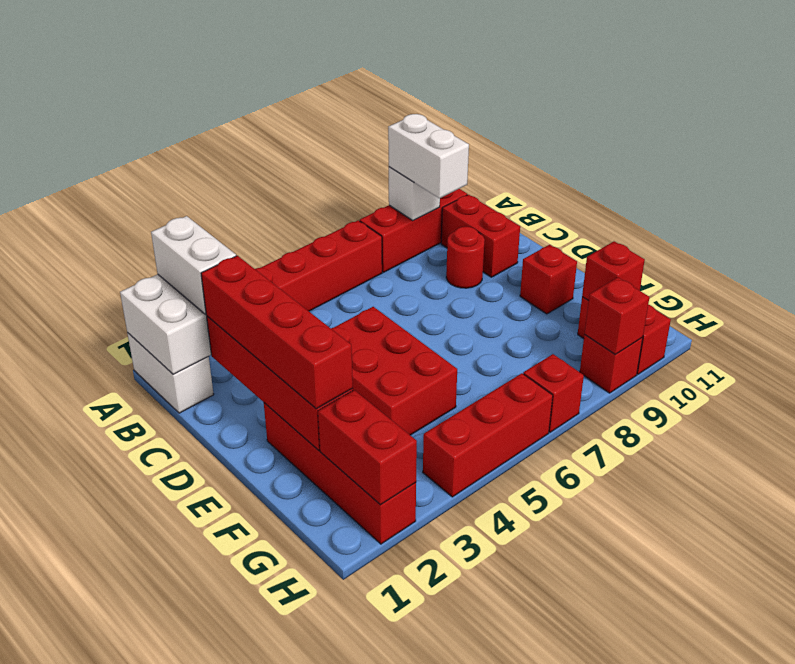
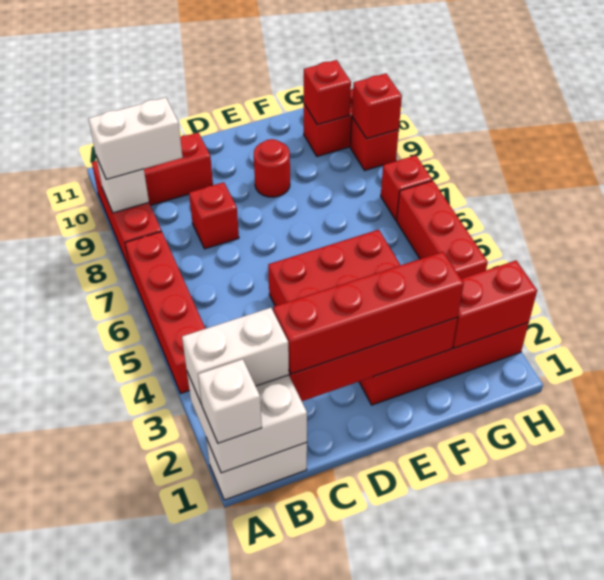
none -> white 1x1 brick [198,359,262,443]
red 1x1 round brick [446,226,485,288] -> red 1x1 round brick moved to [254,139,290,197]
red 1x1 brick [520,245,577,314] -> red 1x1 brick moved to [189,182,239,249]

